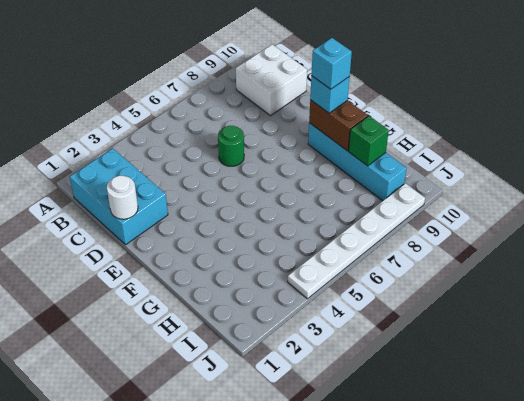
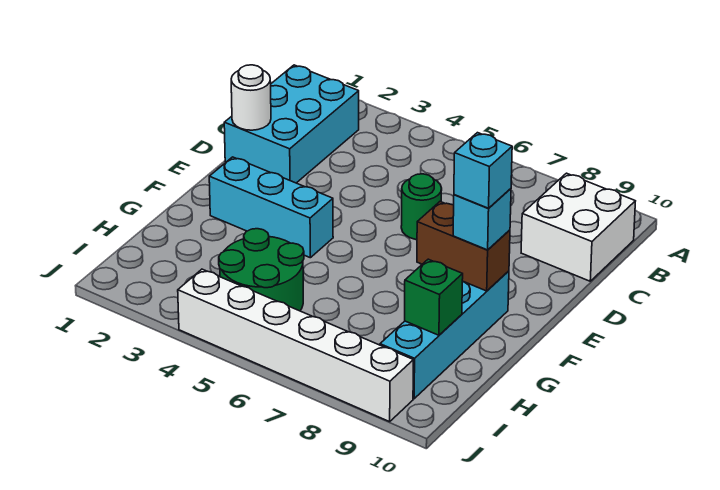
none -> cyan 1x3 brick [209,157,333,258]
brown 1x2 brick [309,100,368,151] -> brown 1x2 brick turned to [417,202,510,291]
none -> green 2x2 round brick [219,229,304,311]
white 1x6 plate [288,183,425,299] -> white 1x6 brick [178,269,413,422]

